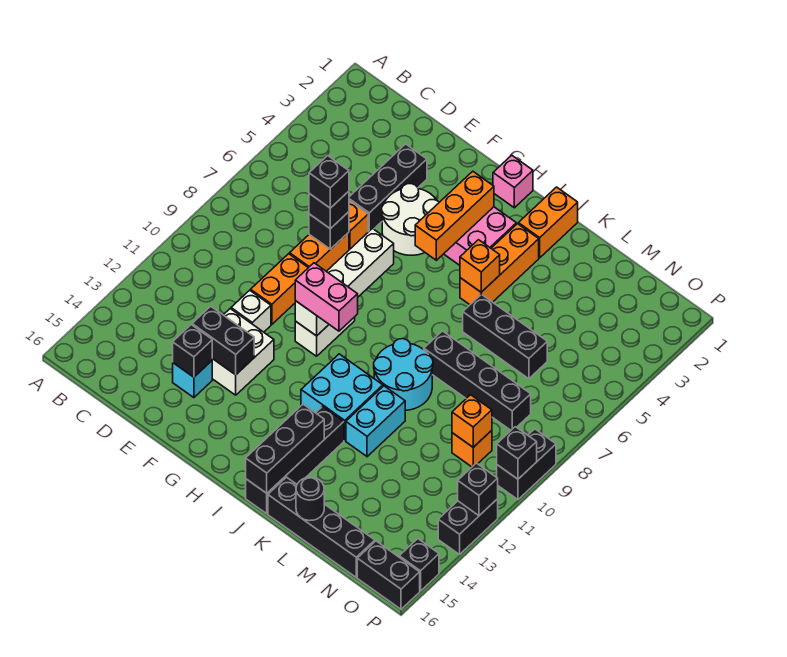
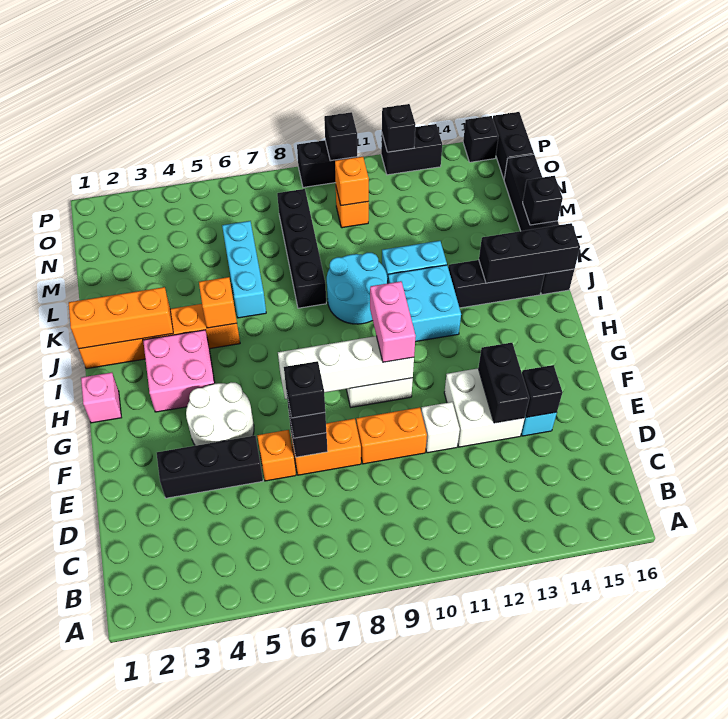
orange 1x3 brick [415,171,494,260] -> orange 1x3 brick moved to [69,287,173,349]
black 1x3 brick [463,294,547,379] -> cyan 1x3 brick [222,221,266,318]
black 1x1 round brick [296,477,324,521] -> black 1x1 brick [523,176,563,225]

